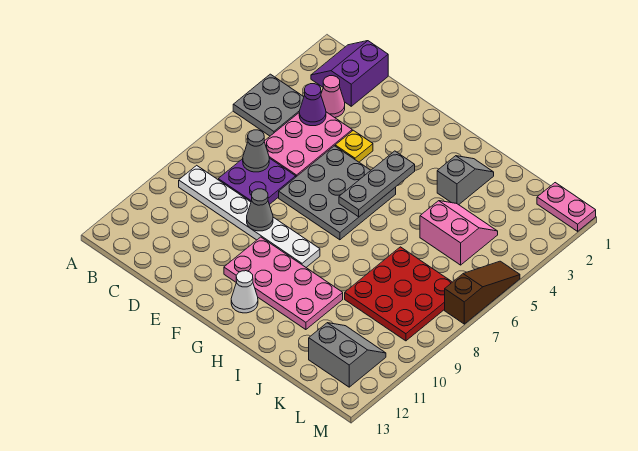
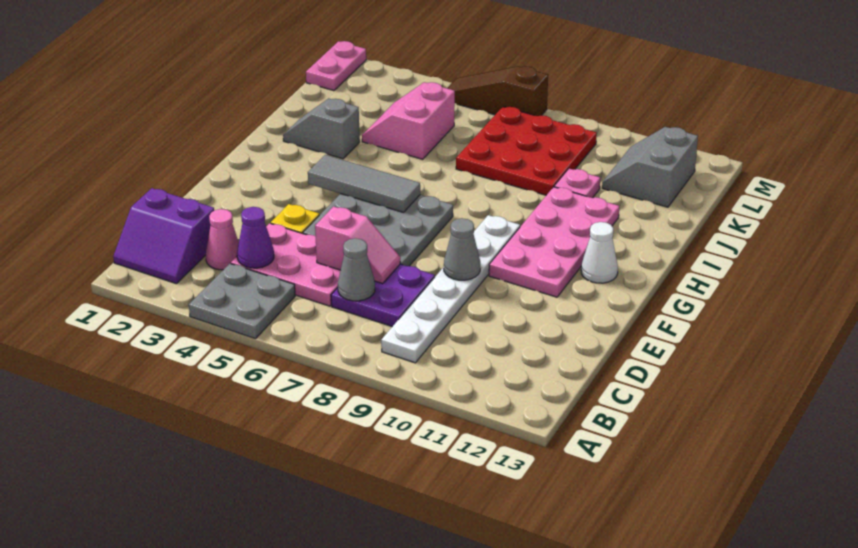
none -> pink 1x2 slope [315,206,400,283]
grey 1x3 plate [339,151,415,217] -> grey 1x3 tile [308,155,420,212]
none -> pink 1x1 plate [554,169,600,198]

